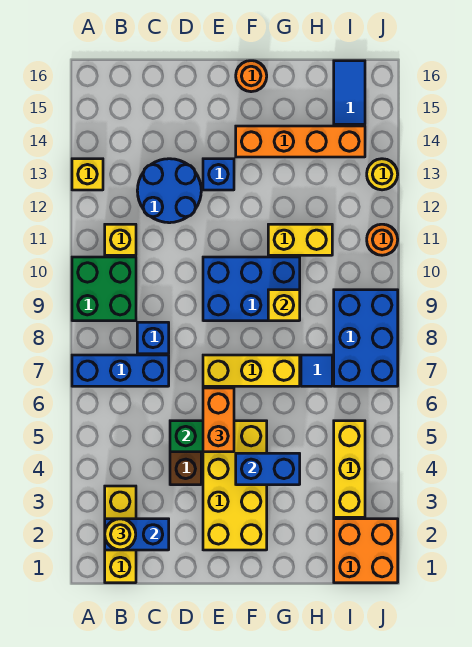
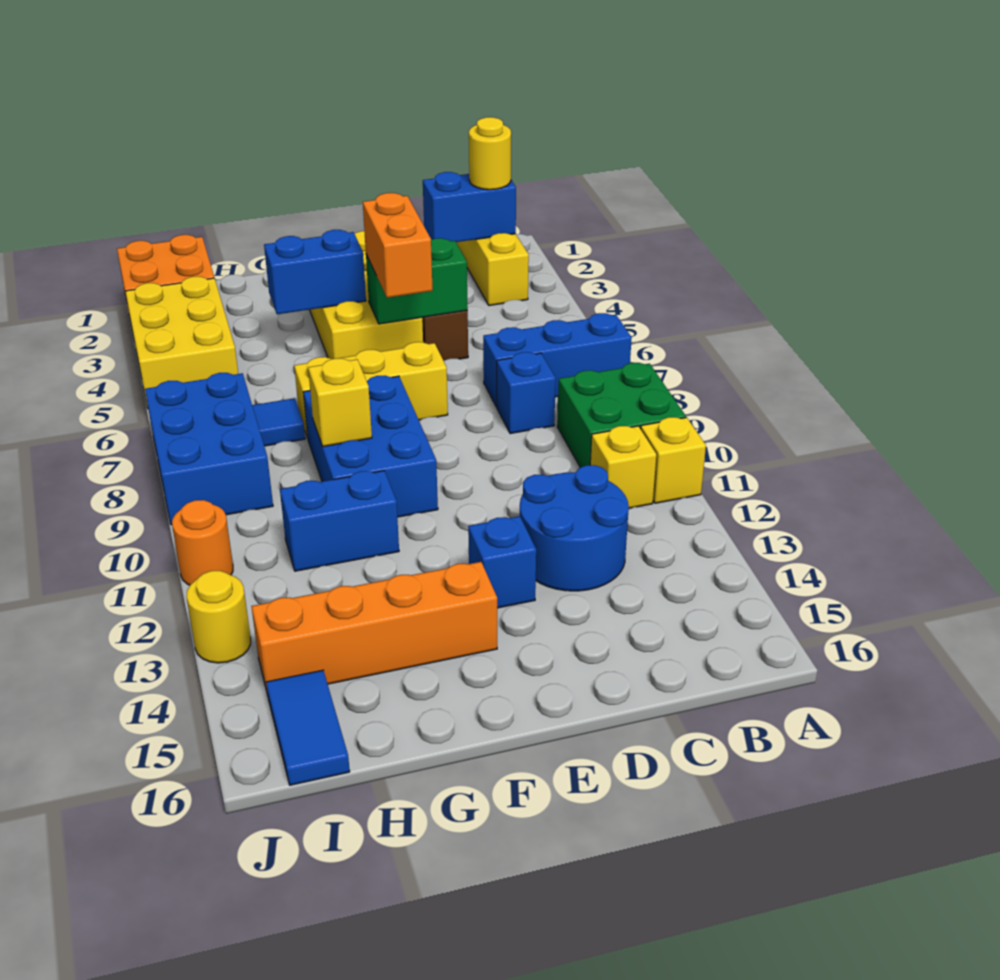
yellow 1x1 brick [72,159,103,190] -> yellow 1x1 brick moved to [641,417,706,503]
blue 2x3 brick [203,257,300,321] -> blue 2x3 brick turned to [303,376,438,517]
orange 1x1 round brick [236,61,267,92] -> none
yellow 1x2 brick [268,224,332,255] -> blue 1x2 brick [280,471,399,571]
yellow 1x3 brick [334,421,365,517] -> yellow 2x3 brick [125,277,238,408]

